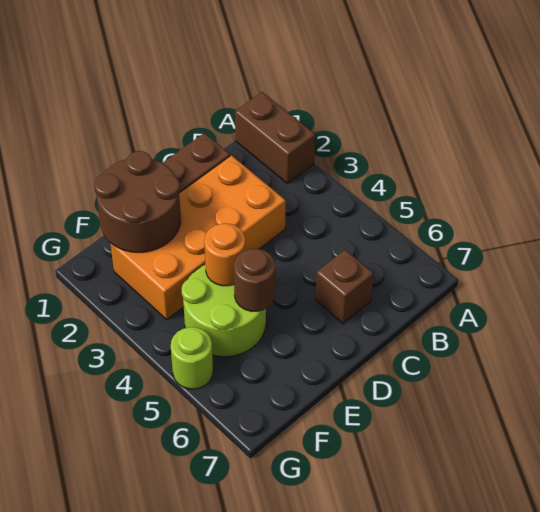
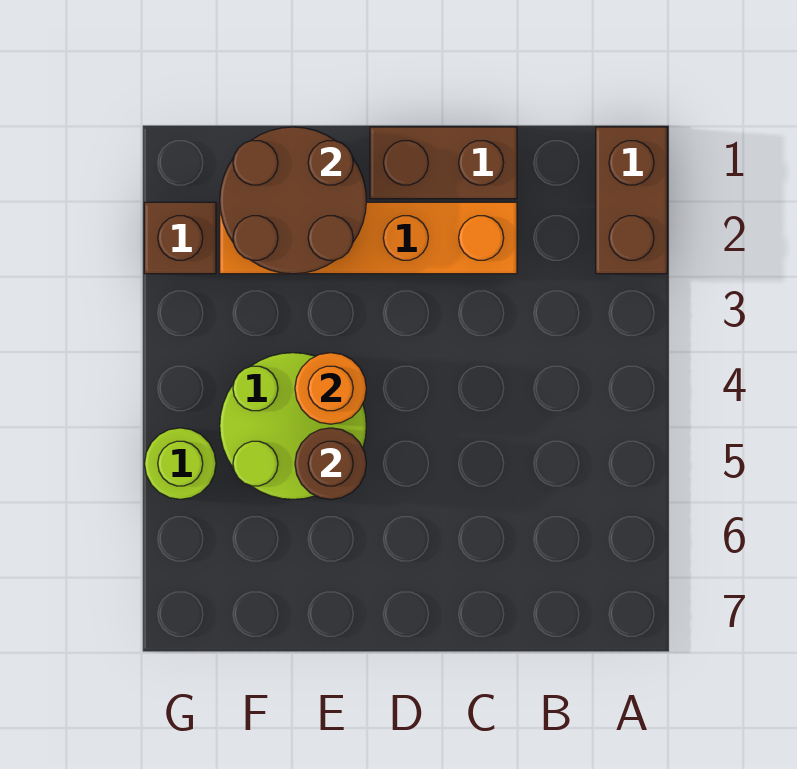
orange 2x4 brick [110,155,286,319] -> orange 1x4 brick [220,202,517,274]
brown 1x1 brick [315,250,374,323] -> brown 1x1 brick moved to [144,202,216,274]

